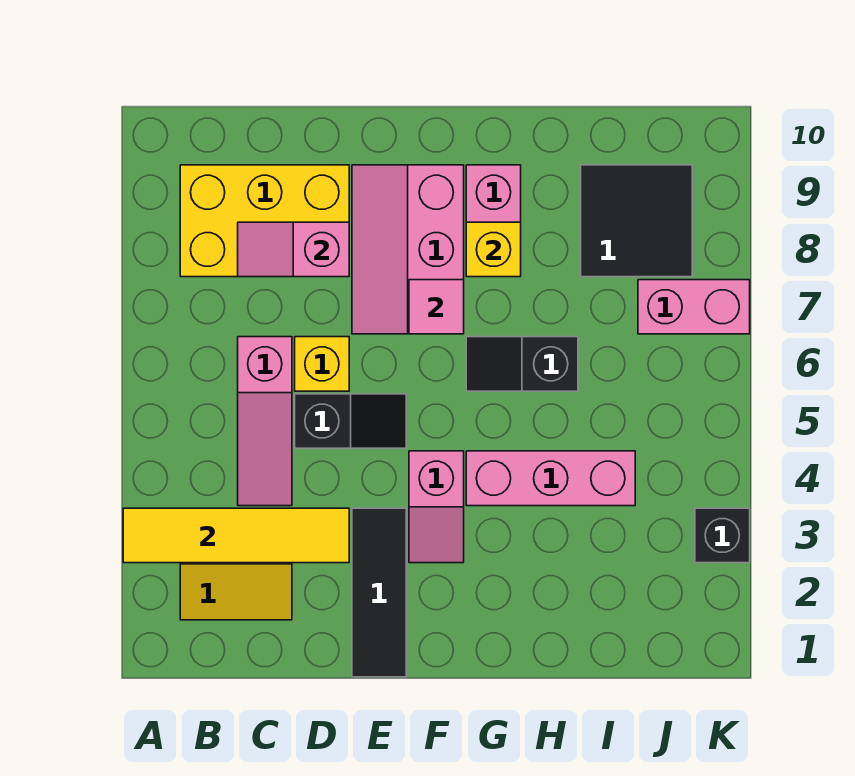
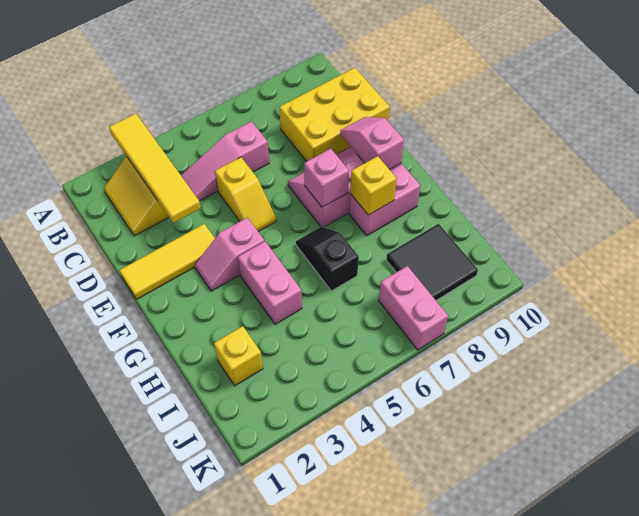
yellow 2x3 brick [180,165,349,277] -> yellow 2x3 brick turned to [279,68,390,161]
pink 1x2 slope [238,222,349,277] -> pink 1x2 slope moved to [340,117,404,170]
black 1x2 slope [295,394,406,448] -> yellow 1x2 slope [215,157,276,232]
yellow 1x1 brick [295,337,349,391] -> yellow 1x1 brick moved to [214,326,263,386]
black 1x3 tile [352,508,406,677] -> yellow 1x3 tile [119,224,215,299]
pink 1x1 tile [409,280,464,334] -> pink 1x1 brick [304,149,349,207]
pink 1x3 brick [466,451,635,506] -> pink 1x2 brick [238,242,302,324]
black 1x1 brick [695,508,750,563] -> none

